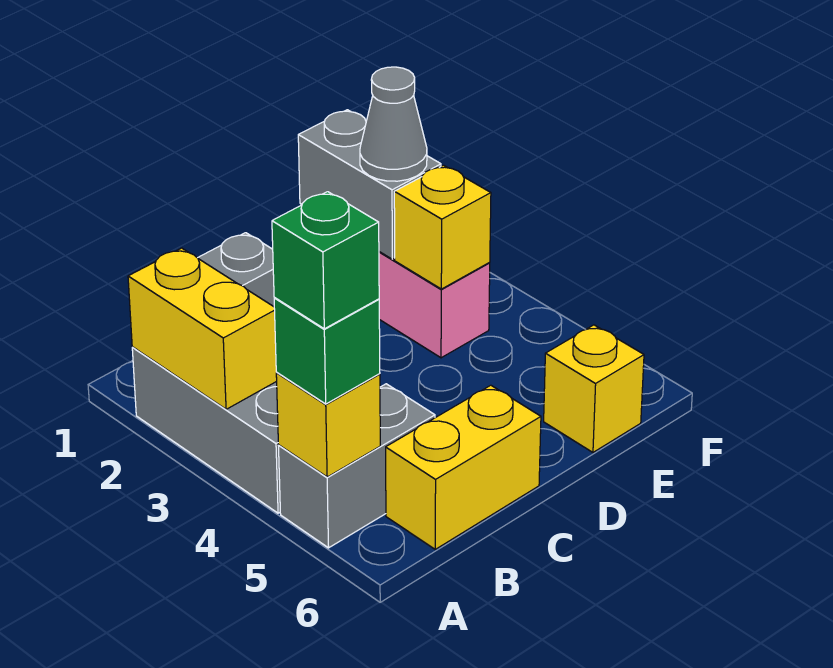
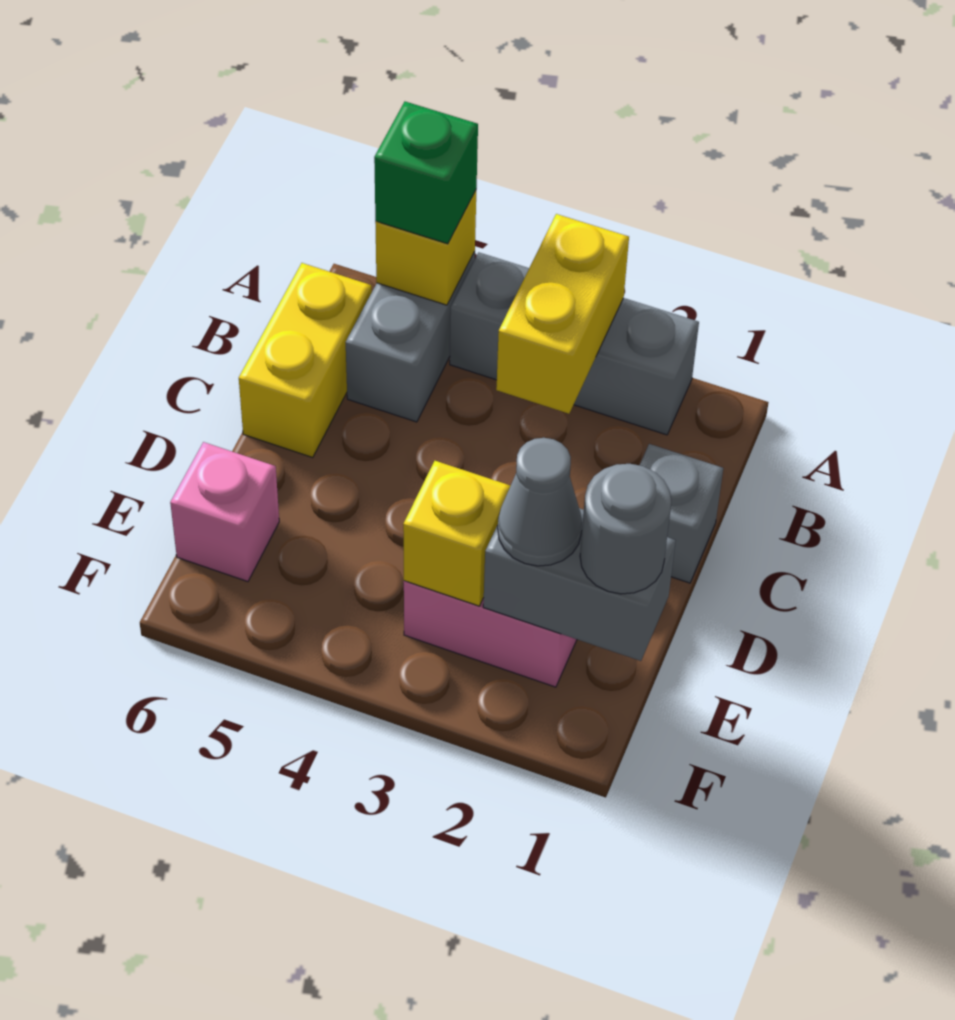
yellow 1x2 brick [128,248,277,409] -> yellow 1x2 brick turned to [496,214,629,414]
green 1x1 brick [272,192,379,329] -> none
none -> grey 1x1 round brick [580,464,671,594]
yellow 1x1 brick [544,325,644,452] -> pink 1x1 brick [170,442,279,582]

